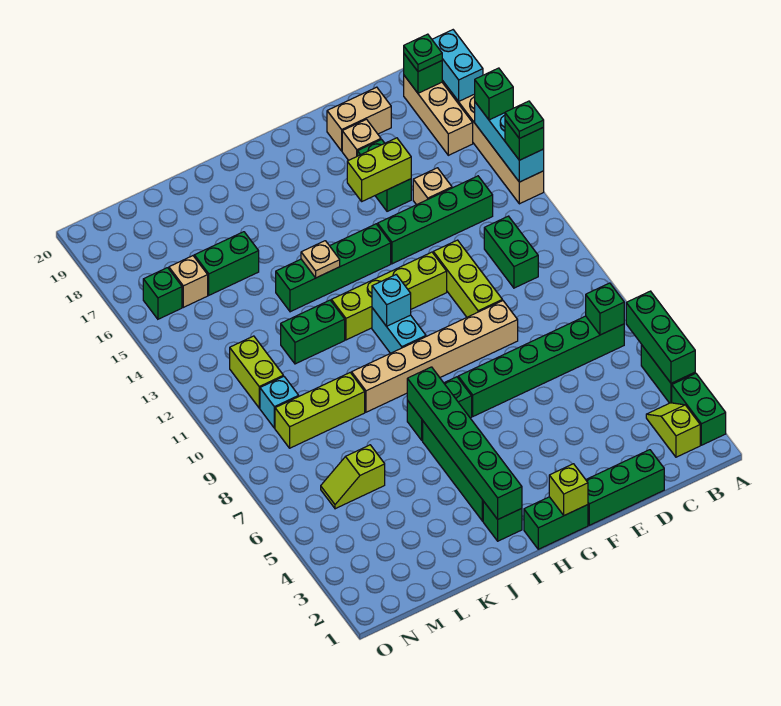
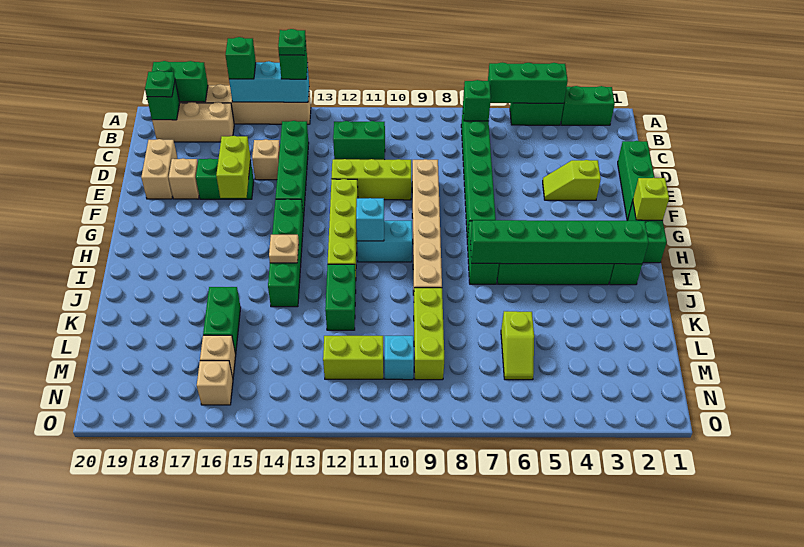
cyan 1x2 brick [432,30,483,101] -> green 1x2 brick [152,61,208,102]
lime 1x2 slope [646,403,700,457] -> lime 1x2 slope moved to [543,160,601,200]
green 1x1 brick [143,268,182,319] -> tan 1x1 brick [197,361,233,405]

